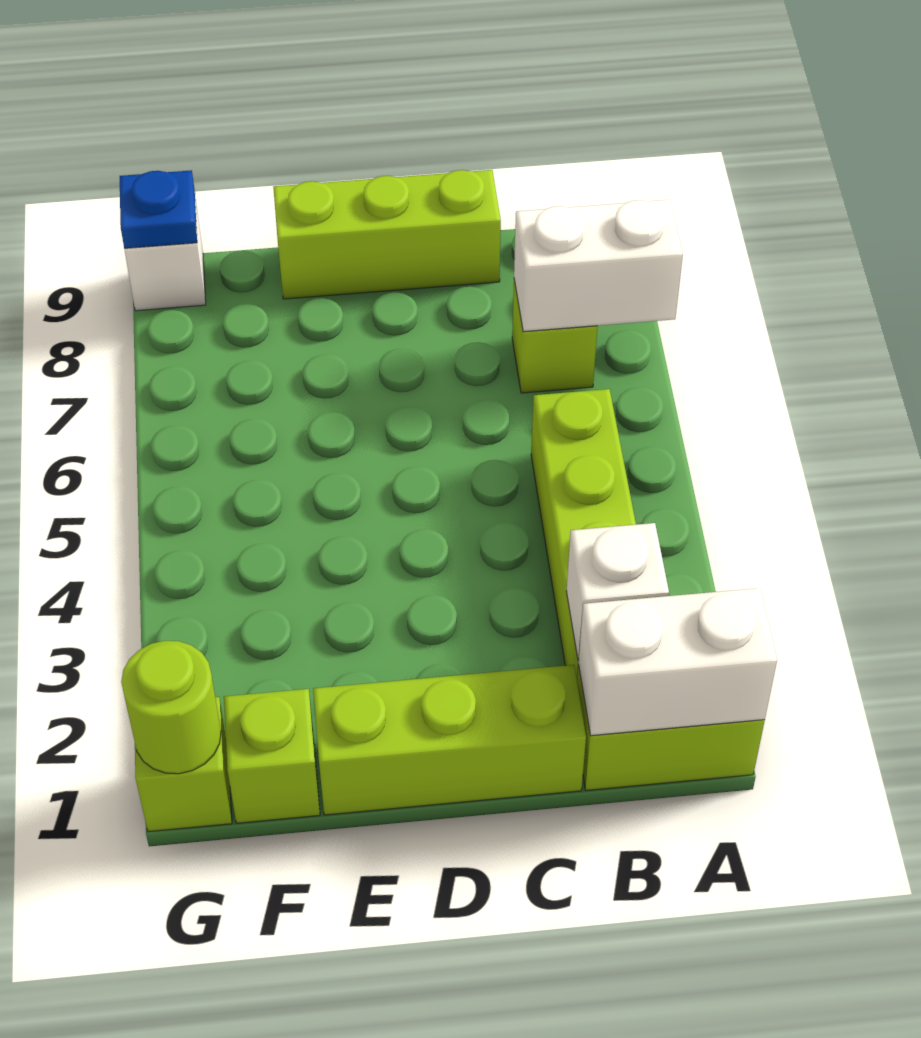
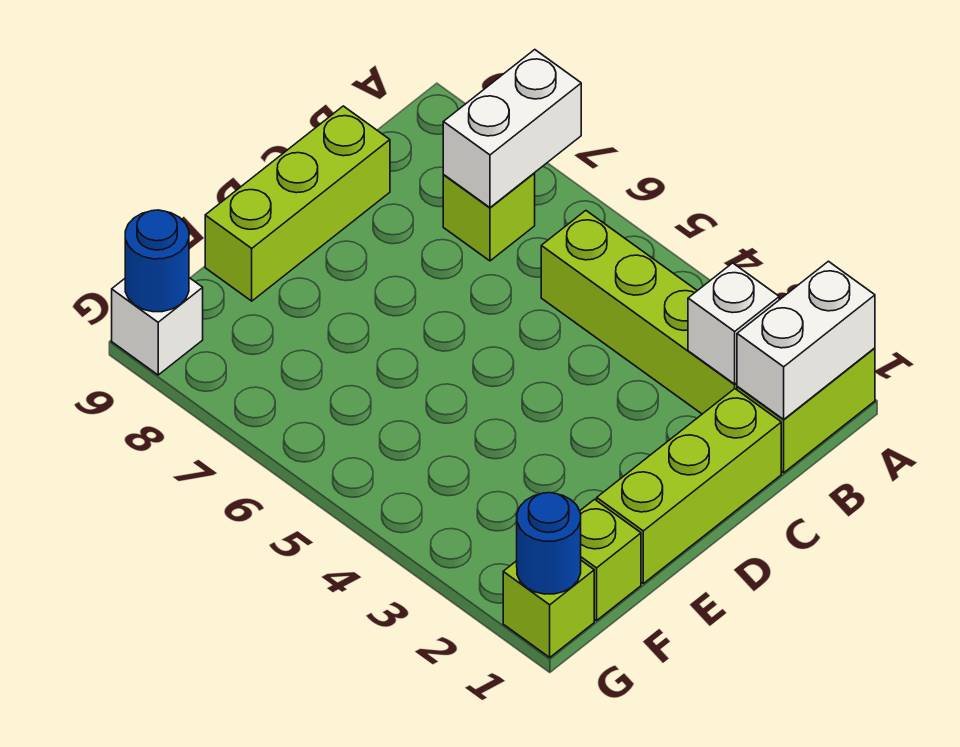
lime 1x1 round brick [121,641,221,774] -> blue 1x1 round brick [517,493,581,594]
blue 1x1 plate [120,170,197,248] -> blue 1x1 round brick [125,210,189,312]

